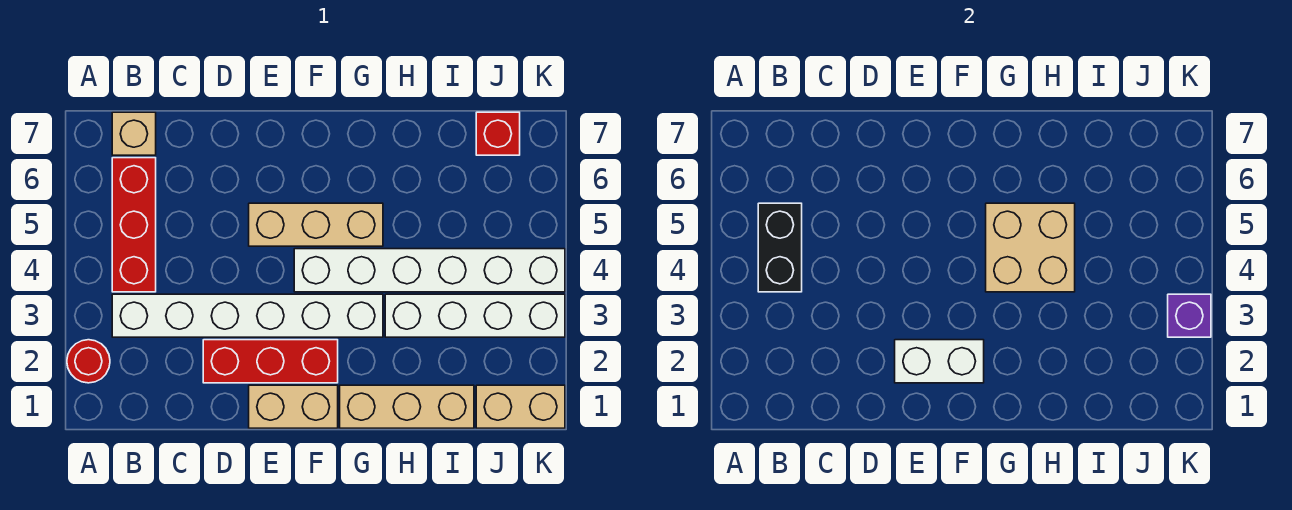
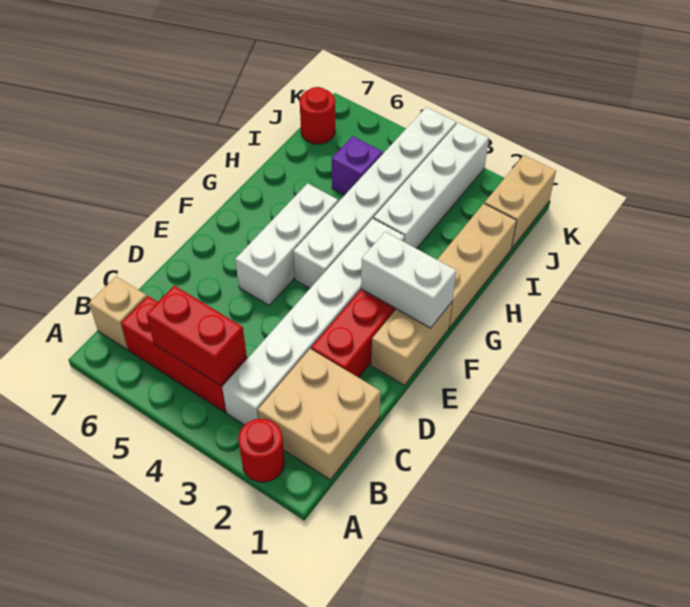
black 1x2 brick [758,203,802,292] -> red 1x2 brick [146,286,247,386]
white 1x2 brick [895,340,984,383] -> white 1x2 brick turned to [361,232,456,328]
tan 1x3 brick [249,203,383,246] -> white 1x3 brick [235,183,338,305]
tan 2x2 brick [986,203,1075,292] -> tan 2x2 brick moved to [258,349,381,480]
red 1x1 brick [476,112,520,155] -> red 1x1 round brick [300,87,335,144]
purple 1x1 brick [1168,294,1211,337] -> purple 1x1 brick moved to [332,136,383,195]

